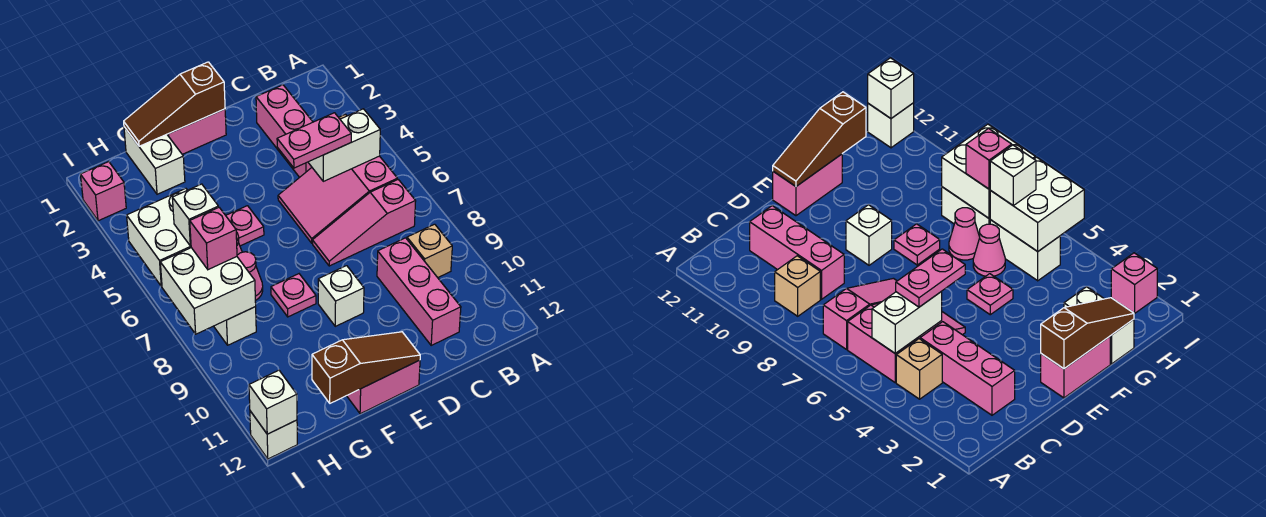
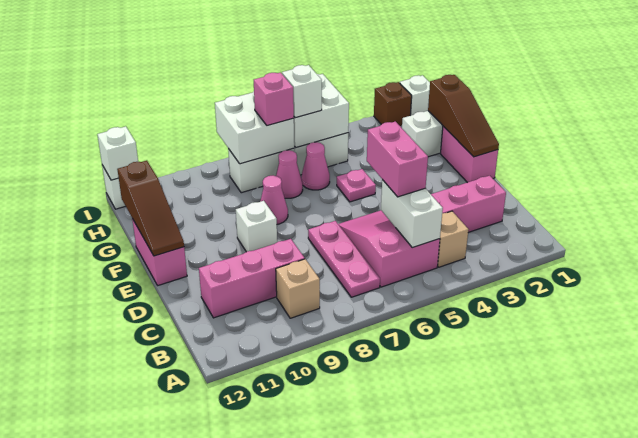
pink 1x3 slope [313,180,416,266] -> pink 1x3 plate [308,221,380,297]
pink 1x2 plate [277,113,351,168] -> pink 1x2 brick [367,122,428,197]
brown 1x3 slope [124,62,225,146] -> brown 1x3 slope turned to [428,75,499,157]
pink 1x1 plate [271,274,316,317] -> pink 1x1 cone [260,176,288,224]
none -> white 1x1 brick [400,75,430,116]
pink 1x1 brick [81,162,126,221] -> brown 1x1 brick [374,82,412,126]

